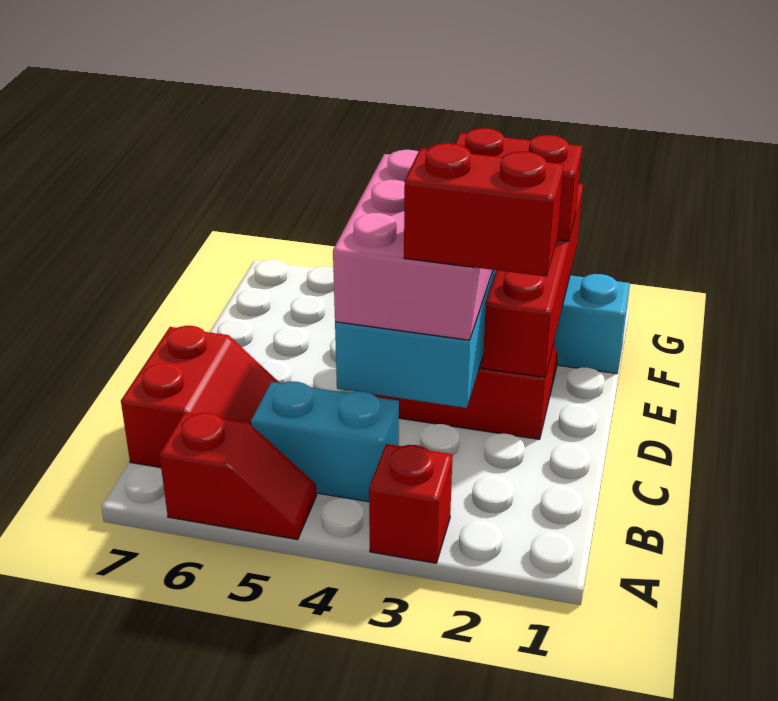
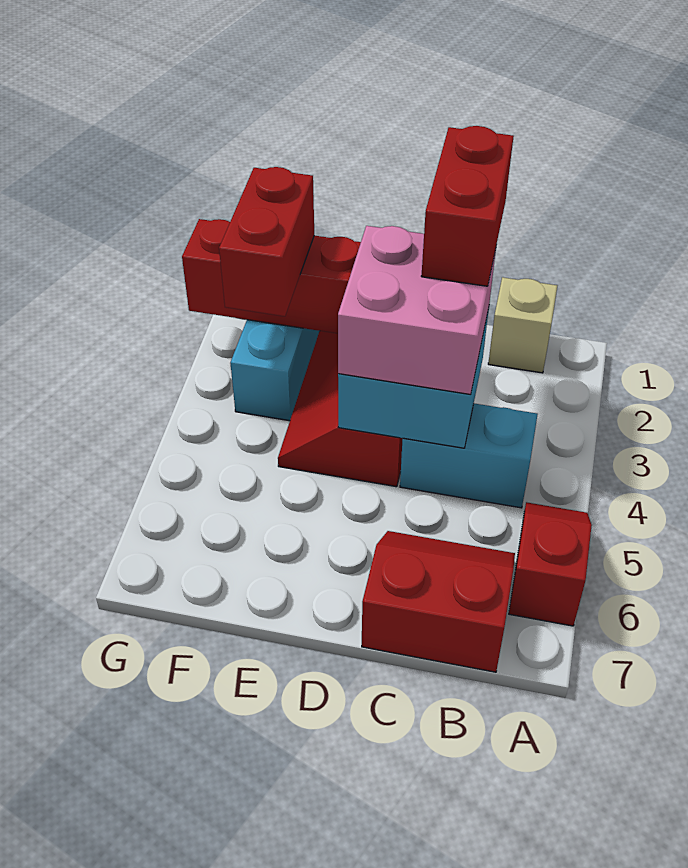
red 1x1 brick [369,444,453,563] -> none
none -> tan 1x1 brick [488,277,557,373]
cyan 1x2 brick [251,382,399,502] -> cyan 1x2 brick turned to [400,404,538,508]
pink 2x3 brick [333,150,493,340] -> pink 2x2 brick [338,226,496,395]

